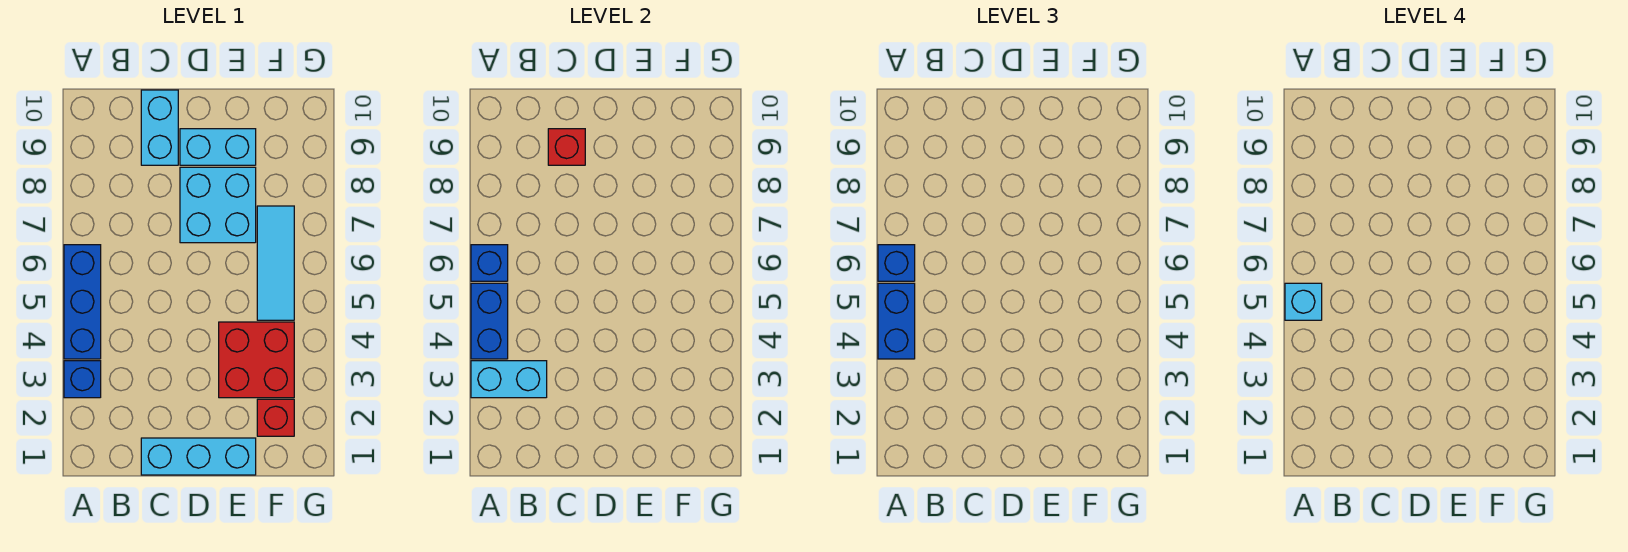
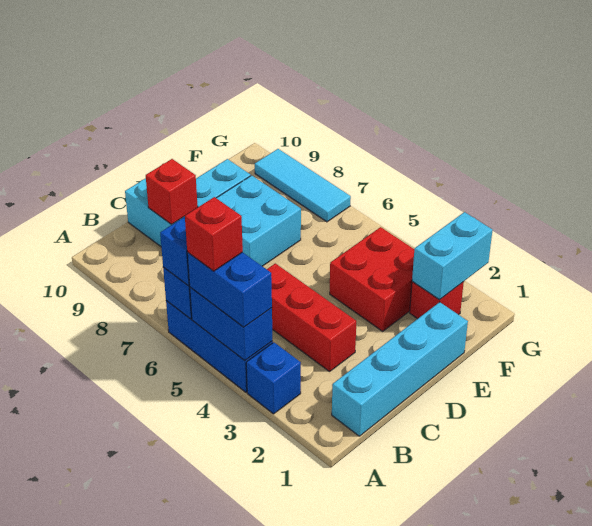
cyan 1x2 brick [471,361,547,398] -> cyan 1x2 brick moved to [412,212,492,300]
cyan 1x1 brick [1285,283,1322,320] -> red 1x1 brick [184,197,243,271]
cyan 1x3 brick [141,438,256,475] -> cyan 1x4 brick [332,302,468,436]
none -> red 1x3 brick [267,263,356,372]
cyan 1x3 tile [257,206,294,320] -> cyan 1x3 tile moved to [255,149,351,222]

